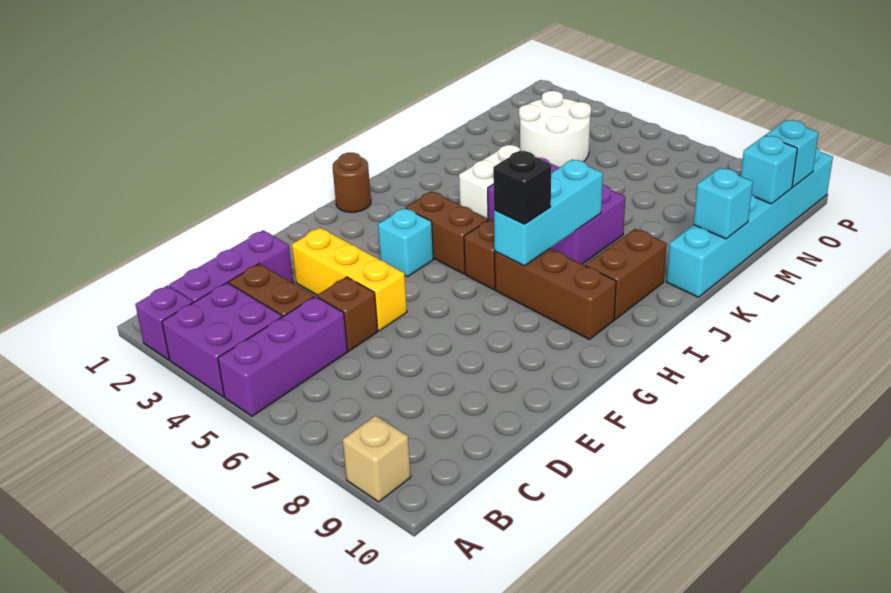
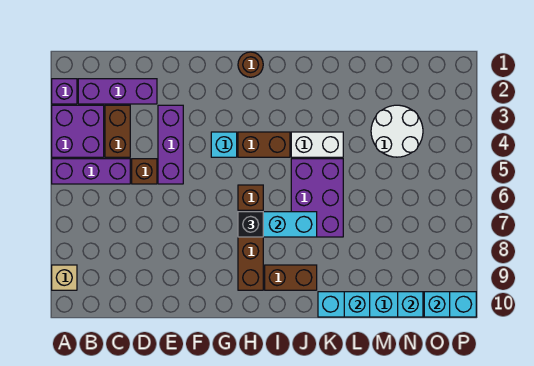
yellow 1x3 brick [292,228,407,331] -> purple 1x3 brick [158,105,183,184]
brown 1x2 brick [406,191,488,274] -> brown 1x2 brick turned to [238,132,290,157]

